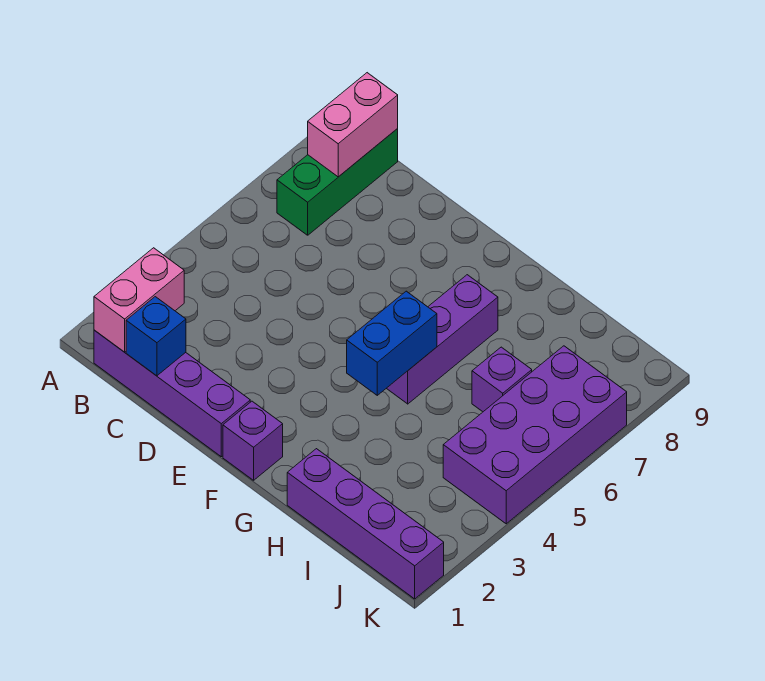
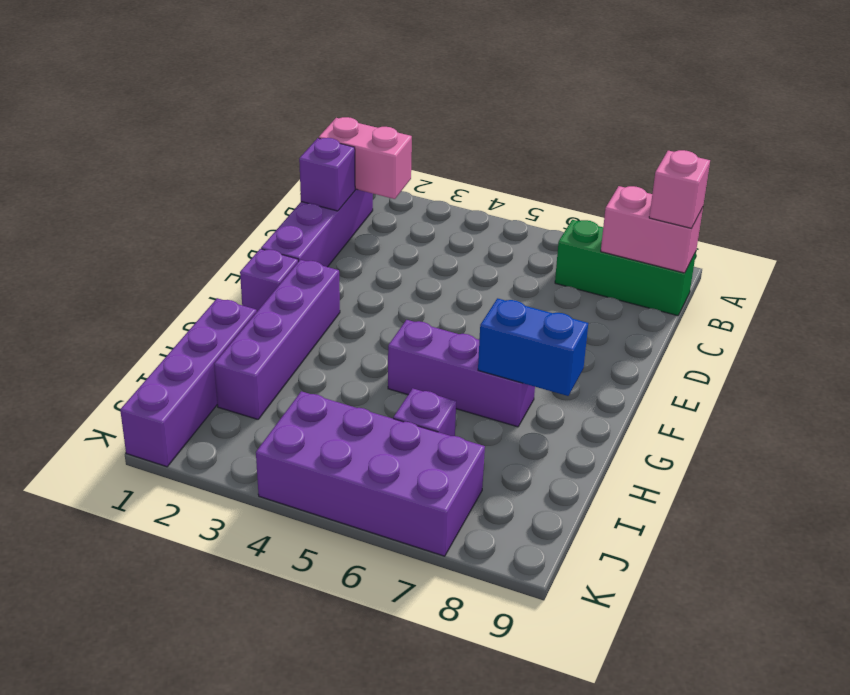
none -> pink 1x1 brick [649,150,710,228]
blue 1x1 brick [126,297,186,376] -> purple 1x1 brick [299,138,355,211]
none -> purple 1x4 brick [214,260,340,419]
blue 1x2 brick [347,291,437,395] -> blue 1x2 brick moved to [478,298,588,396]

